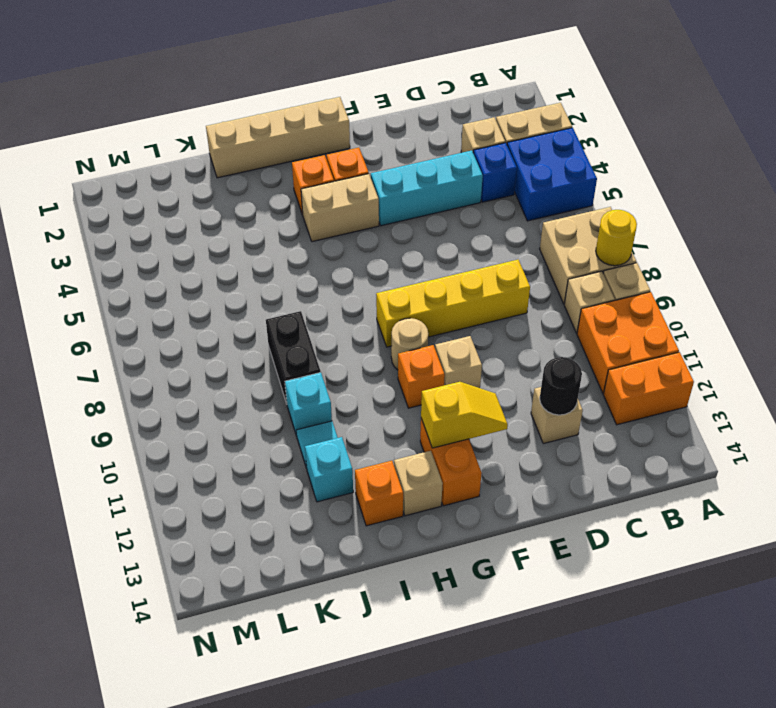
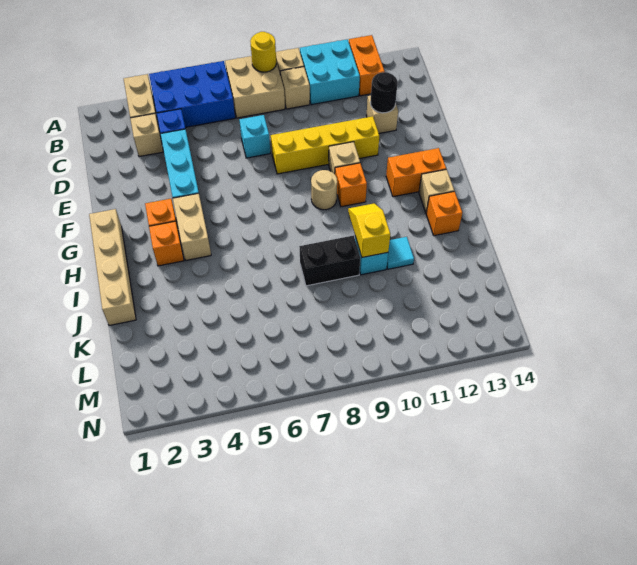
blue 2x2 brick [507,128,597,221] -> blue 2x3 brick [149,61,235,127]
orange 2x2 brick [577,292,679,393] -> cyan 2x2 brick [300,39,360,105]
yellow 1x4 brick [376,260,530,347] -> yellow 1x4 brick turned to [271,116,379,174]
yellow 1x2 slope [421,382,508,448] -> yellow 1x2 slope moved to [348,203,390,257]
cyan 1x1 brick [305,437,353,502] -> cyan 1x1 brick moved to [239,115,270,158]

